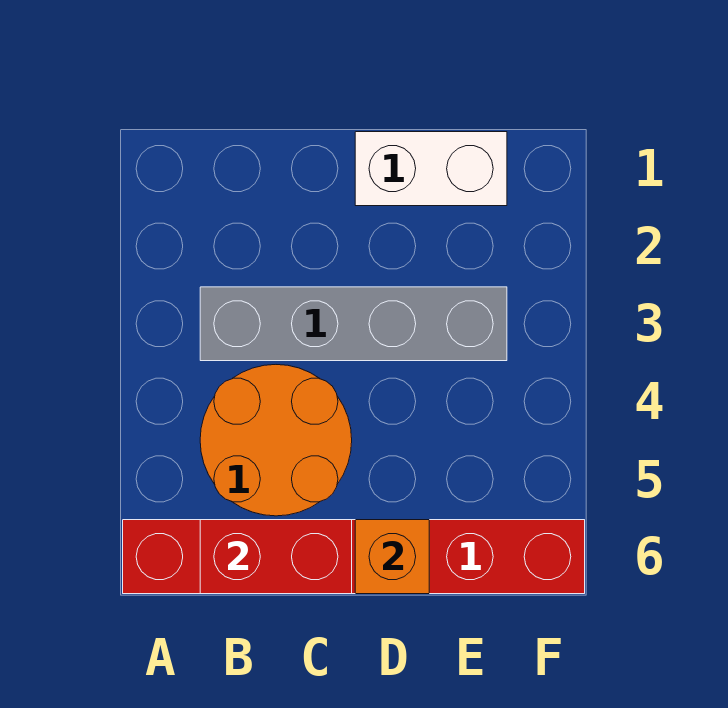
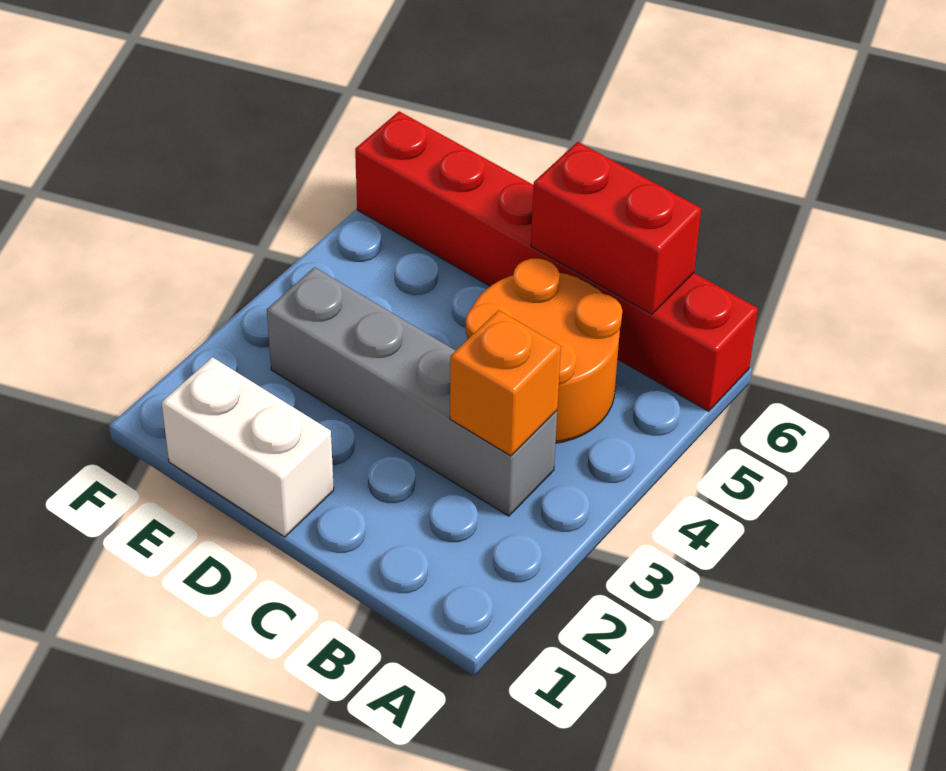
orange 1x1 brick [355,520,429,594] -> orange 1x1 brick moved to [450,310,561,456]

